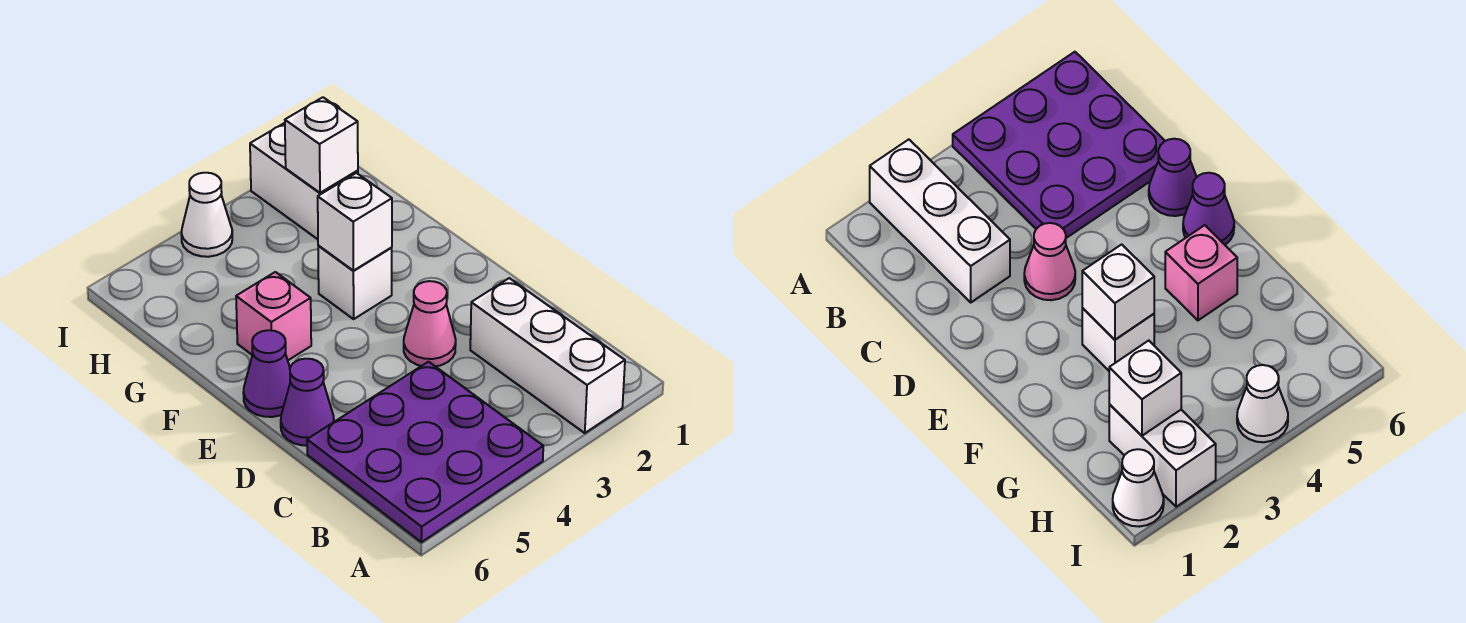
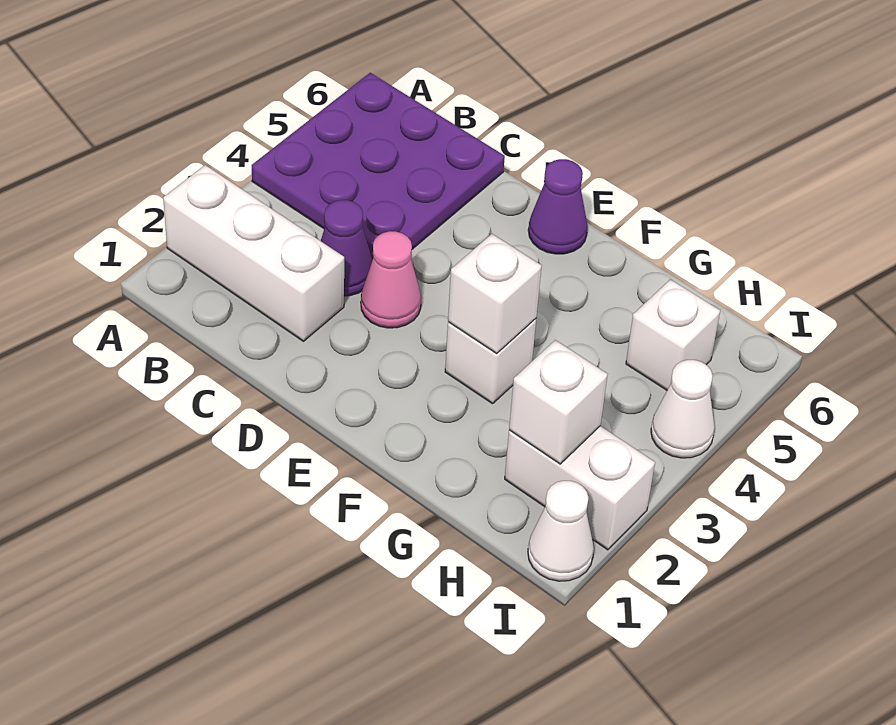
purple 1x1 cone [281,359,334,446] -> purple 1x1 cone moved to [321,200,372,296]
pink 1x1 brick [236,272,311,360] -> none
none -> white 1x1 brick [626,279,720,390]

